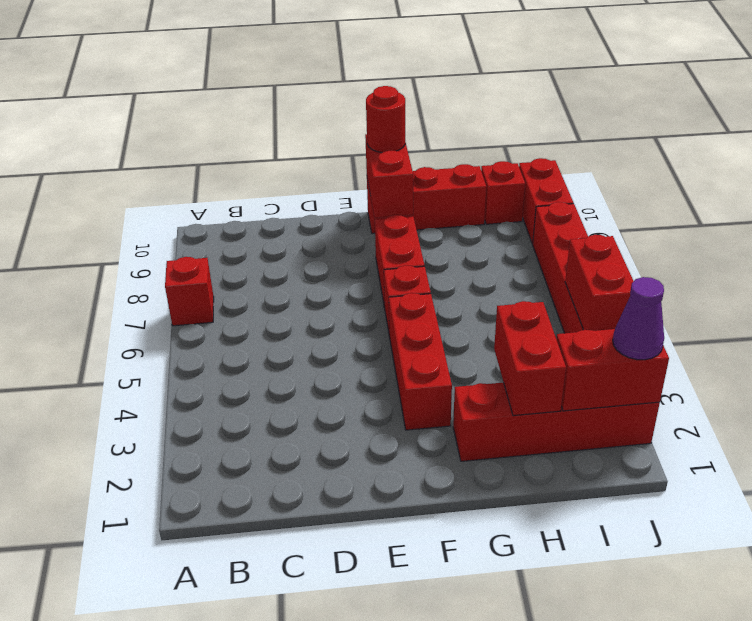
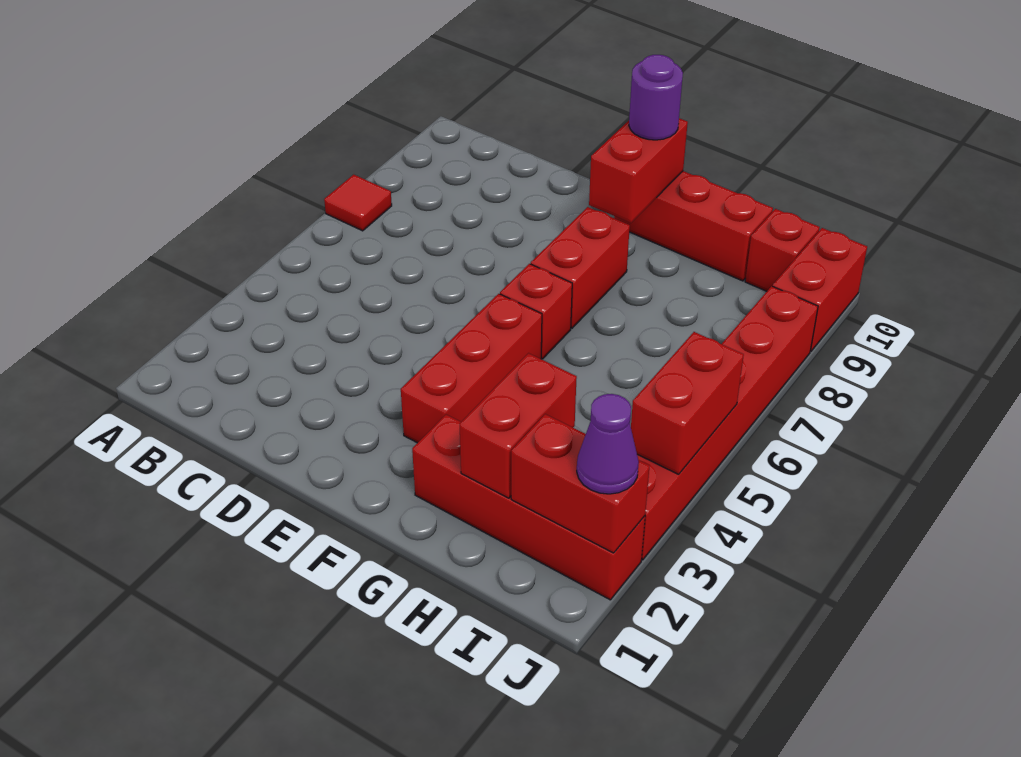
red 1x1 brick [165,257,214,326] -> red 1x1 tile [324,175,392,231]
red 1x1 round brick [366,86,405,153] -> purple 1x1 round brick [629,55,683,140]

